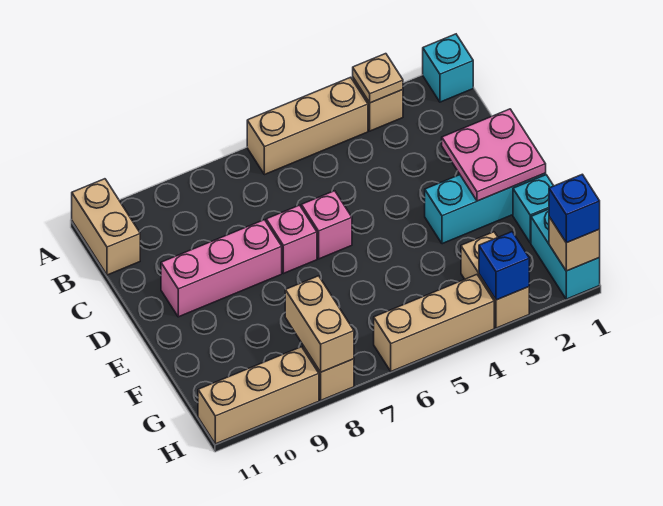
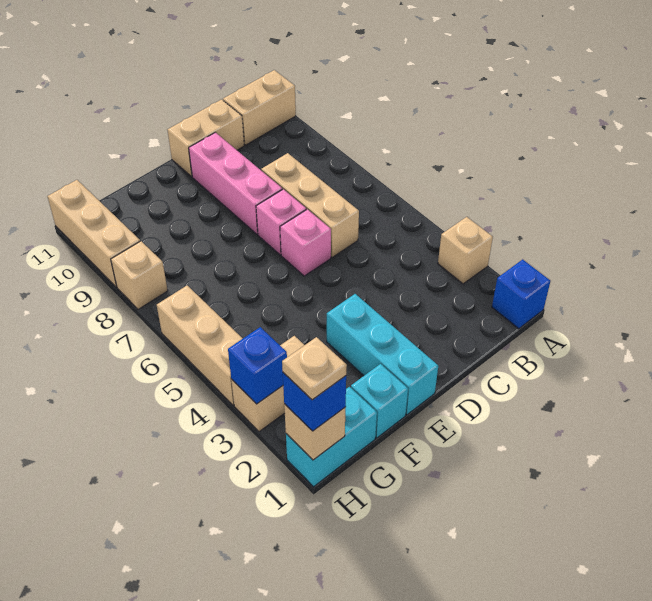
cyan 1x1 brick [423,34,473,102] -> blue 1x1 brick [492,259,550,329]
tan 1x1 plate [353,54,403,103] -> tan 1x1 plate moved to [282,337,347,400]
tan 1x3 brick [247,77,368,175] -> tan 1x3 brick moved to [261,153,359,258]
pink 2x2 plate [442,109,546,201] -> none
tan 1x2 brick [285,276,354,372] -> tan 1x2 brick moved to [168,100,244,177]

